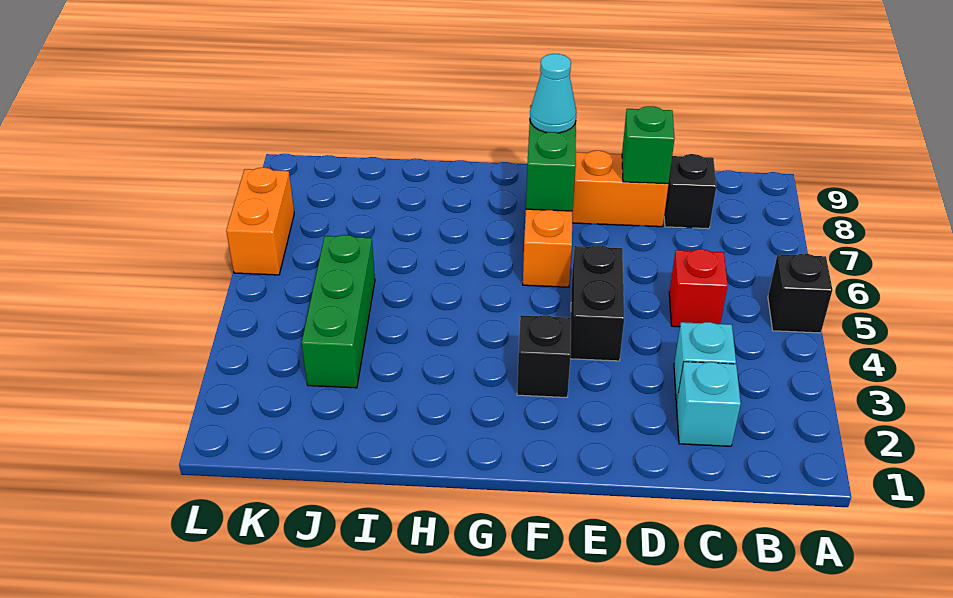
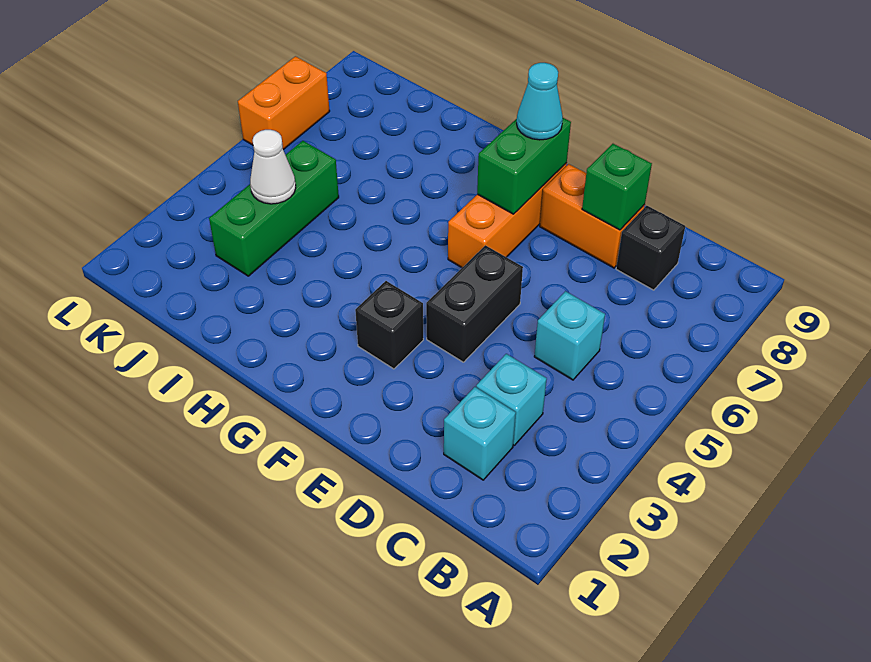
black 1x1 brick [768,254,832,333] -> none
red 1x1 brick [669,249,728,327] -> cyan 1x1 brick [534,291,605,380]
none -> white 1x1 cone [250,130,296,204]

